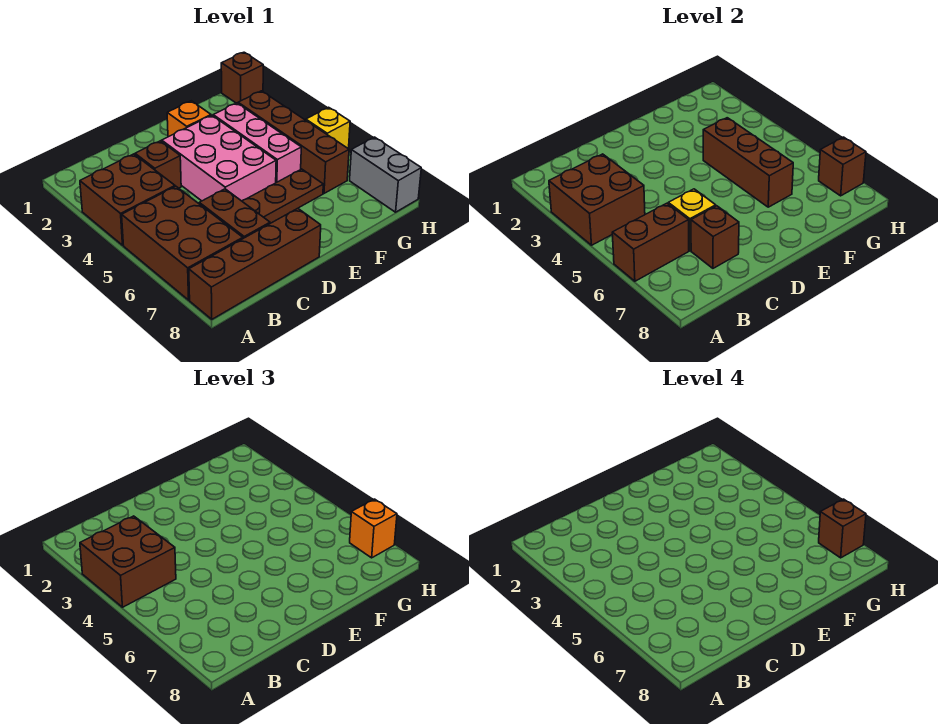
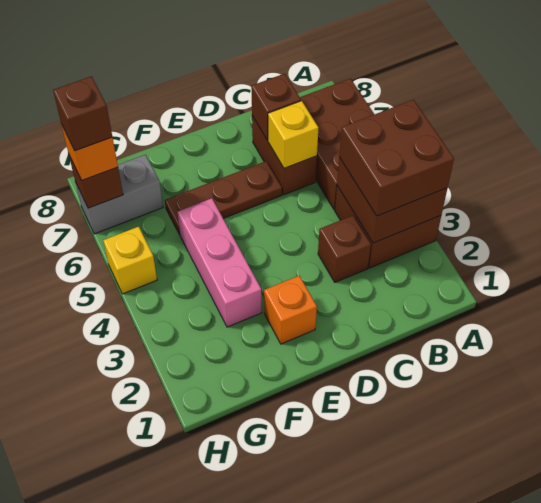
brown 1x2 brick [612,203,689,281] -> none
brown 1x4 brick [189,208,321,319] -> none
pink 2x3 brick [162,115,276,201] -> none
brown 1x3 brick [703,118,793,207] -> none
brown 1x4 brick [238,91,349,193] -> none
brown 1x1 brick [221,52,263,103] -> none
grey 1x2 brick [350,137,421,212] -> grey 1x2 brick turned to [75,155,163,234]

